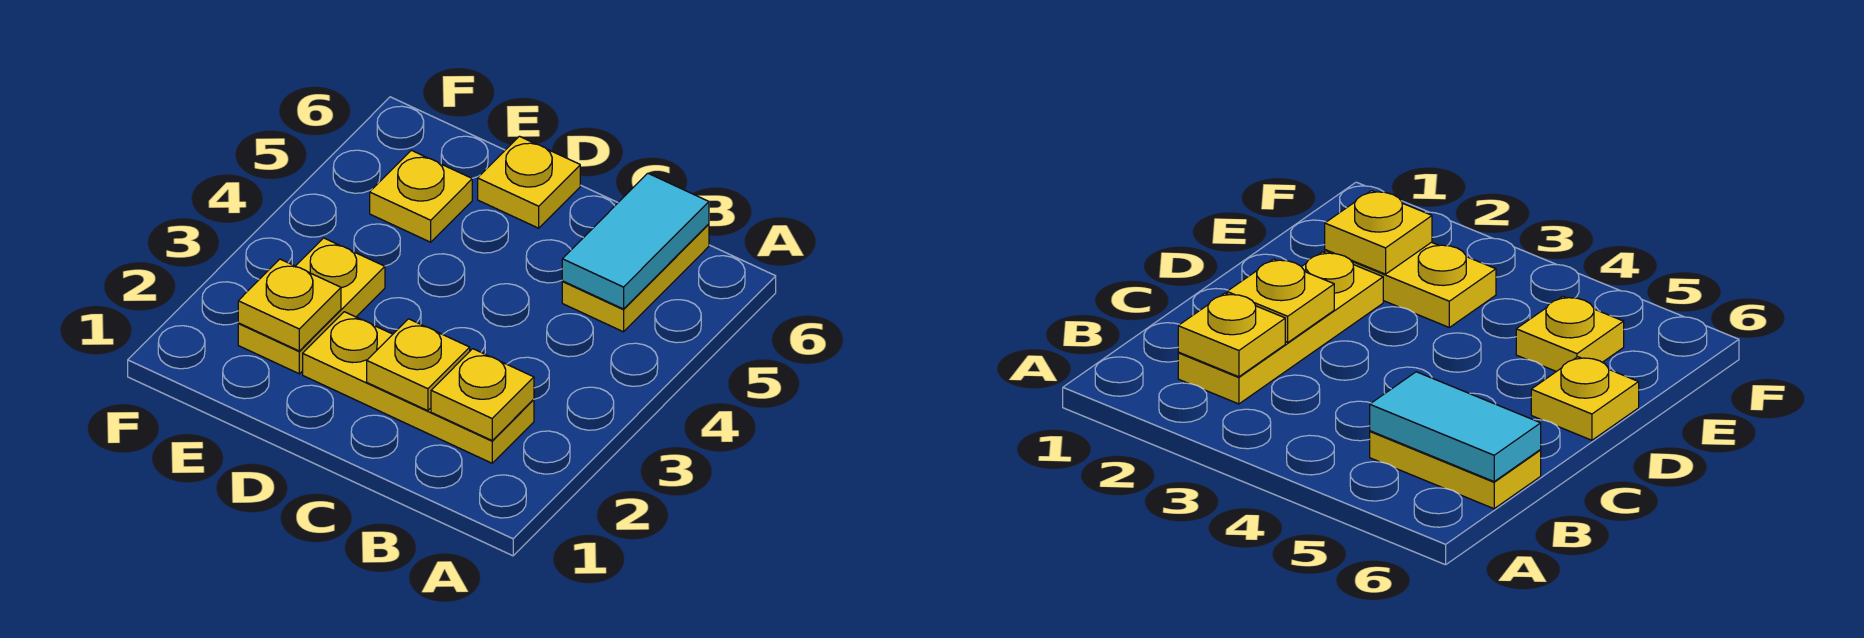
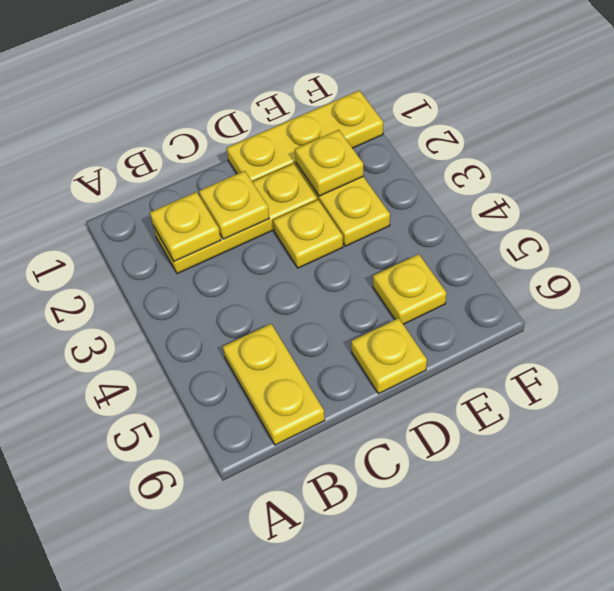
cyan 1x2 tile [562,173,709,309] -> none
none -> yellow 1x3 plate [226,90,383,181]
none -> yellow 1x1 plate [273,200,343,268]

